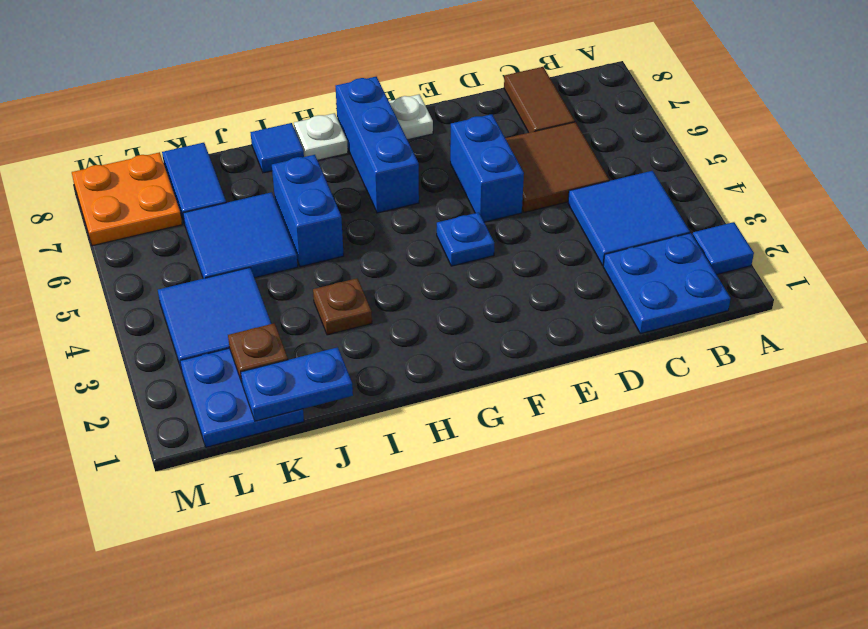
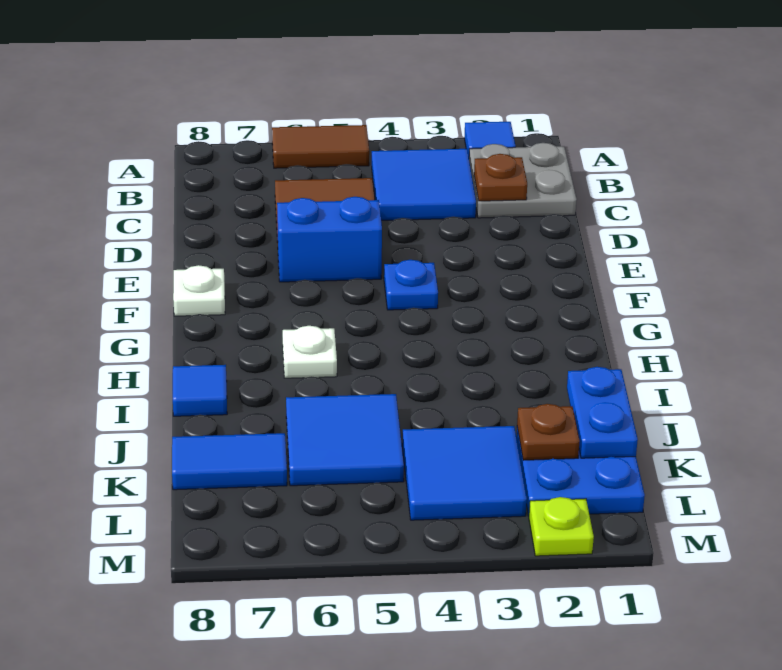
blue 2x2 plate [603,233,731,334] -> grey 2x2 plate [469,143,577,218]
brown 1x2 tile [504,67,575,133] -> brown 1x2 tile moved to [272,125,369,168]
blue 1x3 brick [335,77,419,213] -> none
white 1x1 plate [294,113,348,160] -> white 1x1 plate moved to [283,326,337,378]
brown 1x1 plate [313,278,372,335] -> brown 1x1 plate moved to [474,154,527,201]
blue 1x2 brick [272,155,344,267] -> none
orange 2x2 plate [72,152,182,246] -> none
none -> lime 1x1 plate [529,497,594,556]

